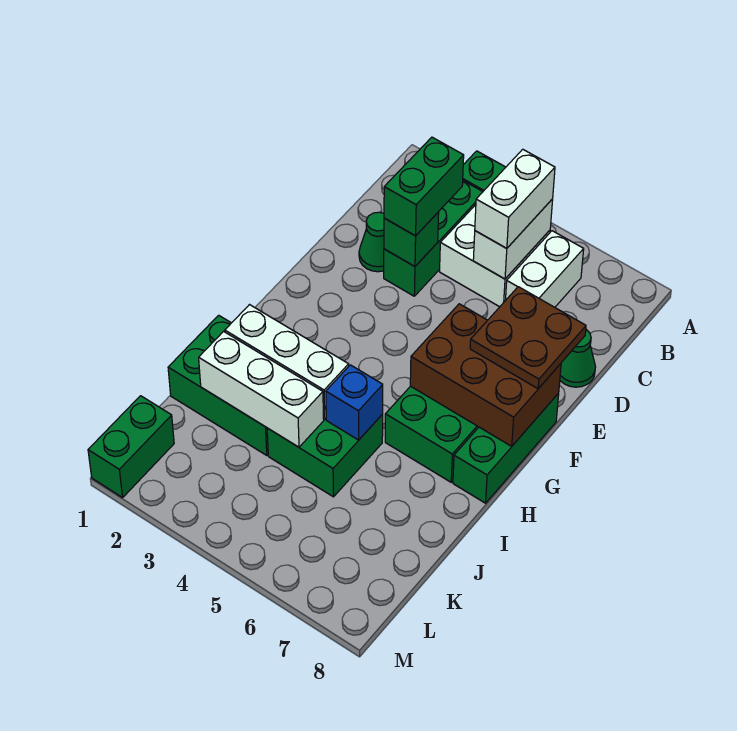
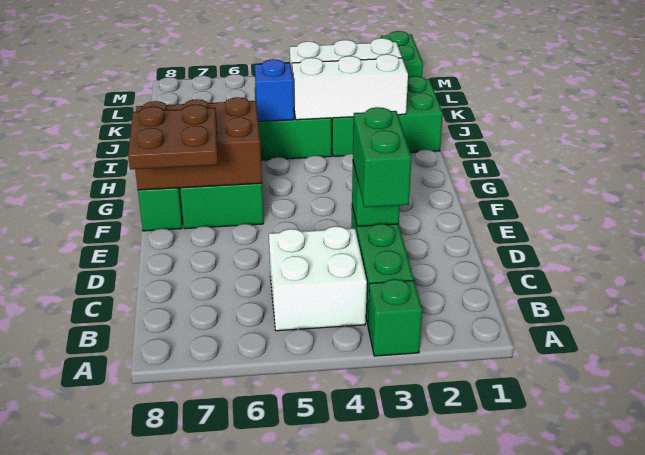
white 1x2 brick [473,199,553,279] -> none
white 1x2 brick [475,149,555,248] -> none
white 1x2 brick [506,231,584,307] -> none
green 1x1 cone [359,212,384,272] -> none
green 1x1 cone [560,330,595,387] -> none

